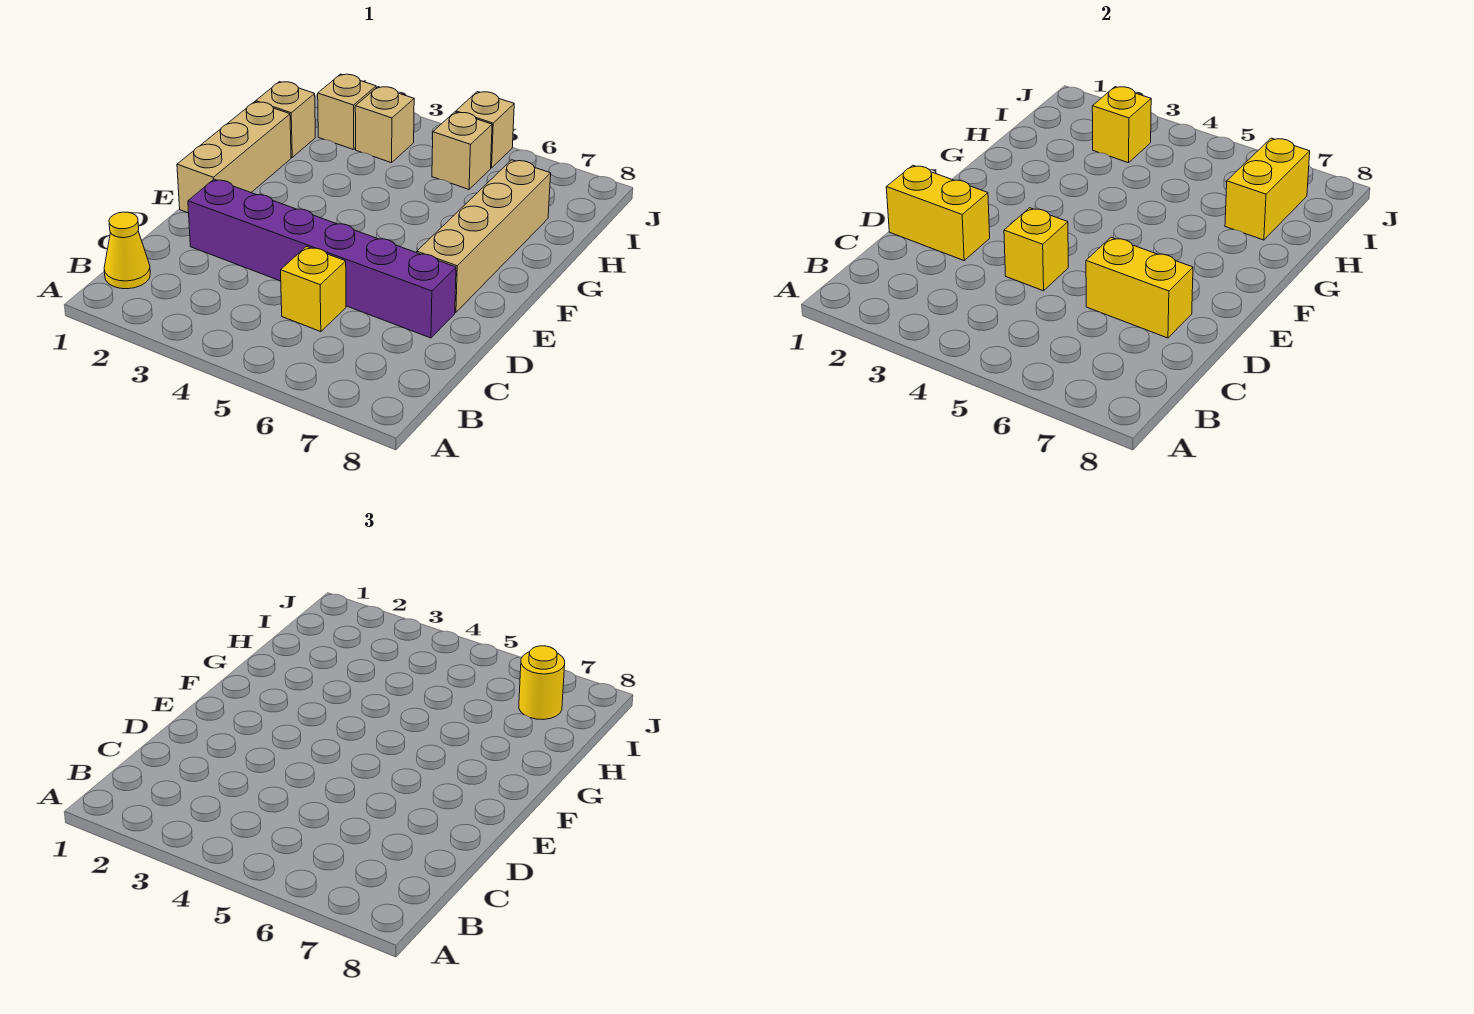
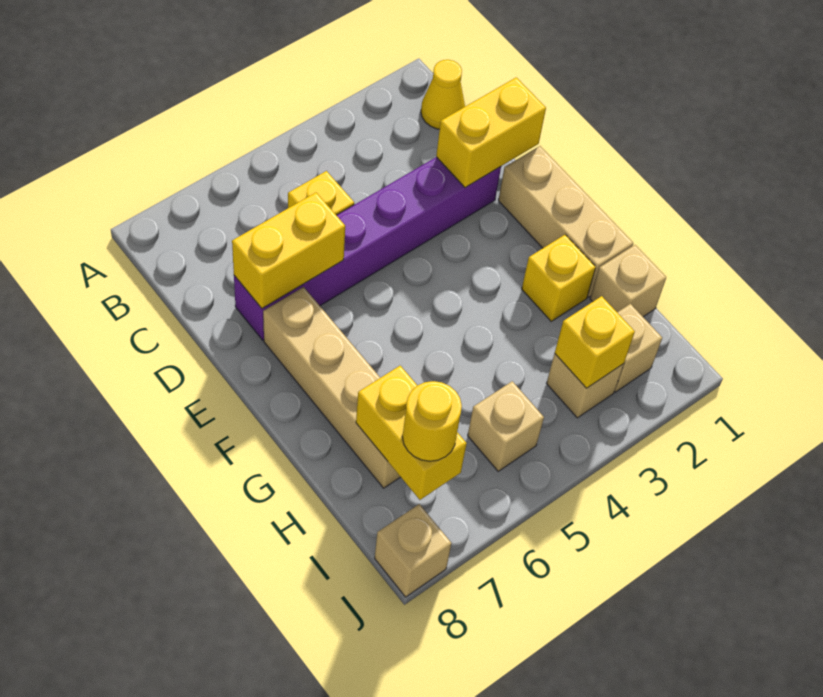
yellow 1x1 brick [1004,208,1068,291] -> yellow 1x1 brick moved to [522,235,596,321]
tan 1x1 brick [456,92,514,168] -> tan 1x1 brick moved to [375,504,451,597]

